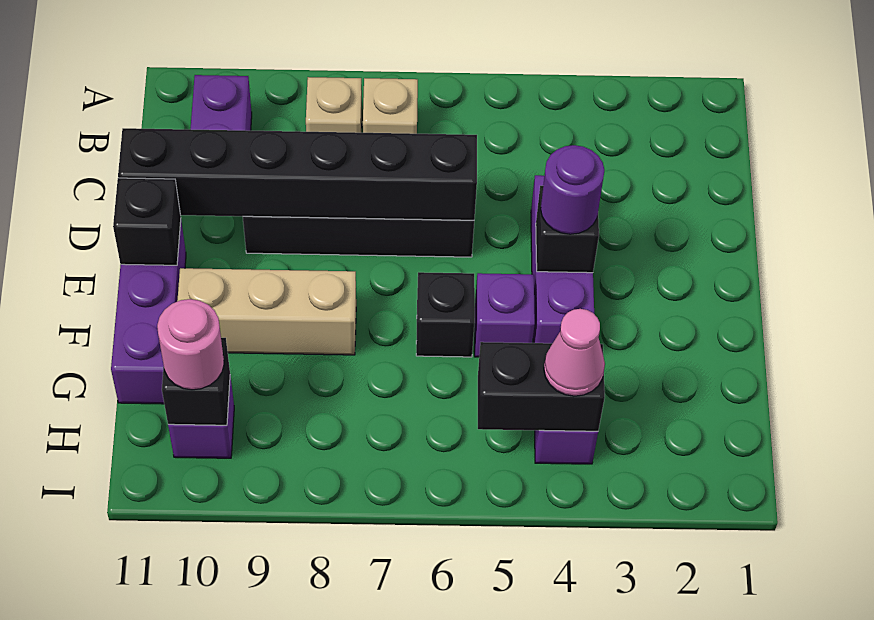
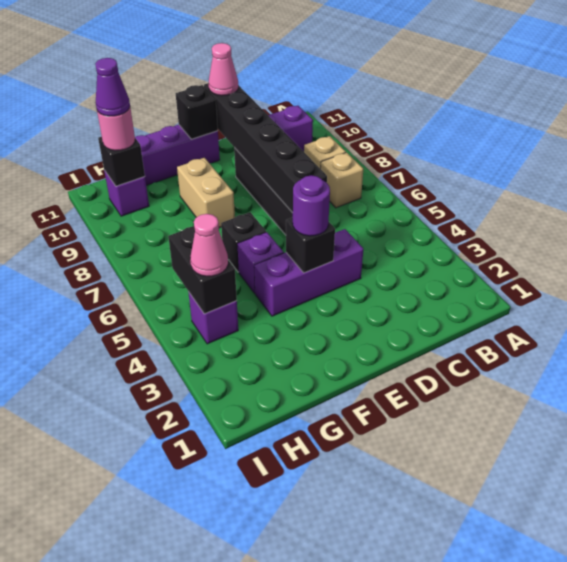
none -> pink 1x1 cone [209,43,238,96]
tan 1x3 brick [177,268,356,355] -> tan 1x2 brick [177,158,235,228]
none -> purple 1x1 cone [95,58,130,116]

